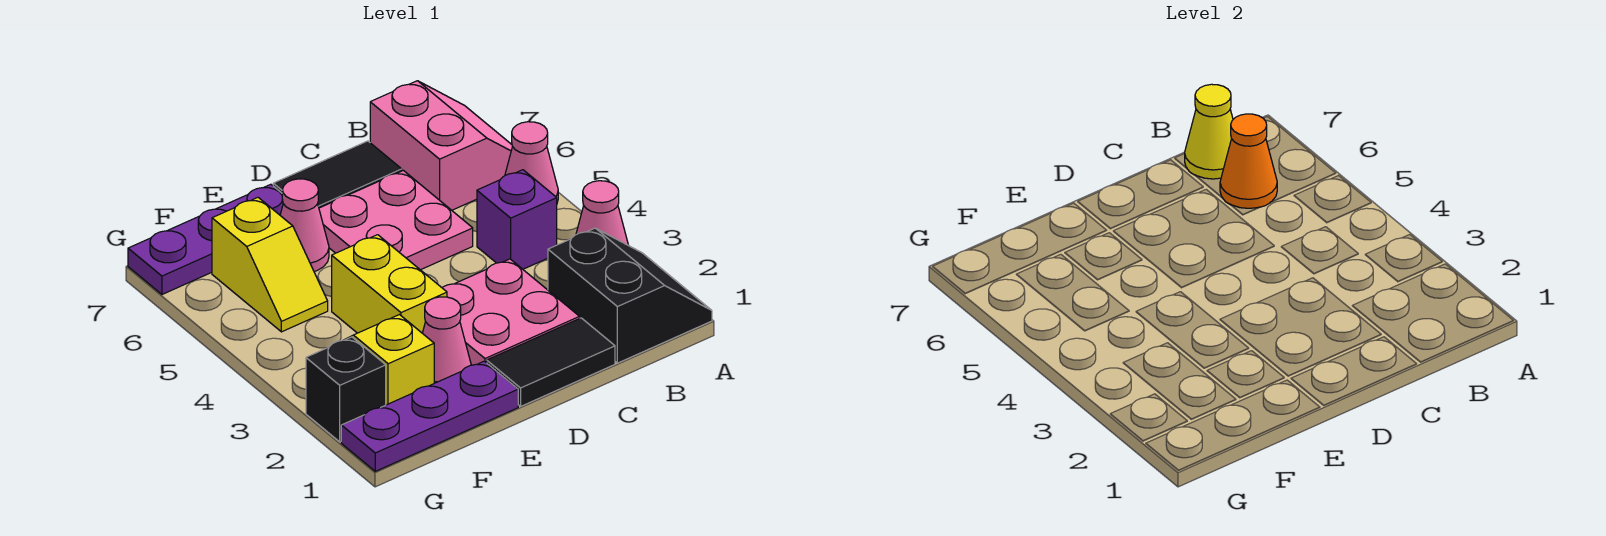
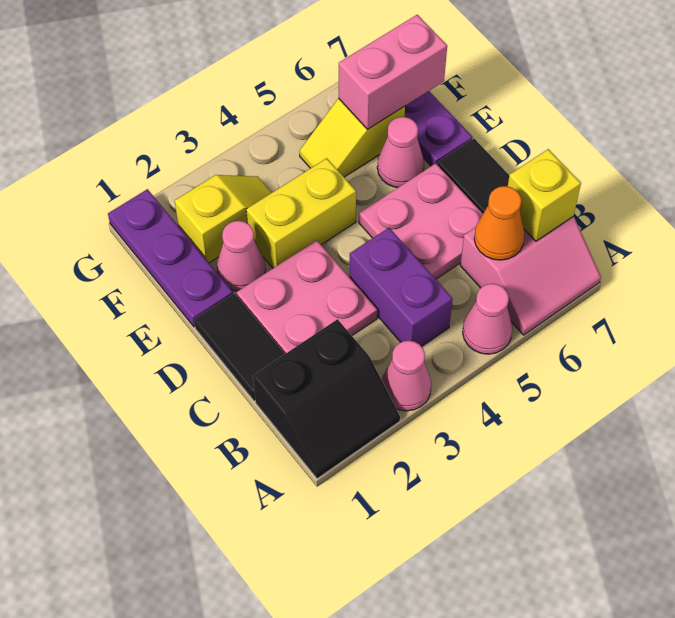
purple 1x1 brick [477,170,557,269] -> purple 1x2 brick [350,228,453,347]
yellow 1x1 cone [1185,84,1233,179] -> yellow 1x1 brick [508,149,581,241]
none -> pink 1x2 brick [339,15,447,129]
black 1x1 brick [306,337,386,442] -> none

